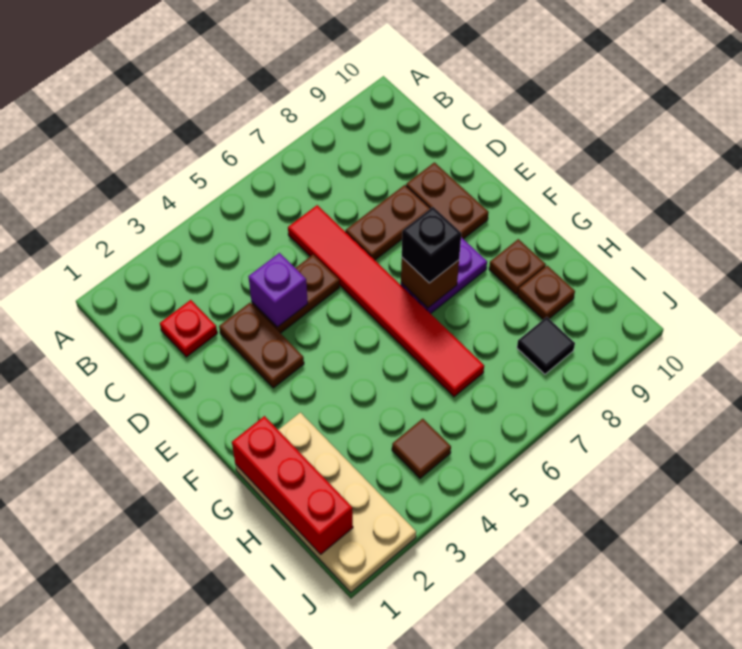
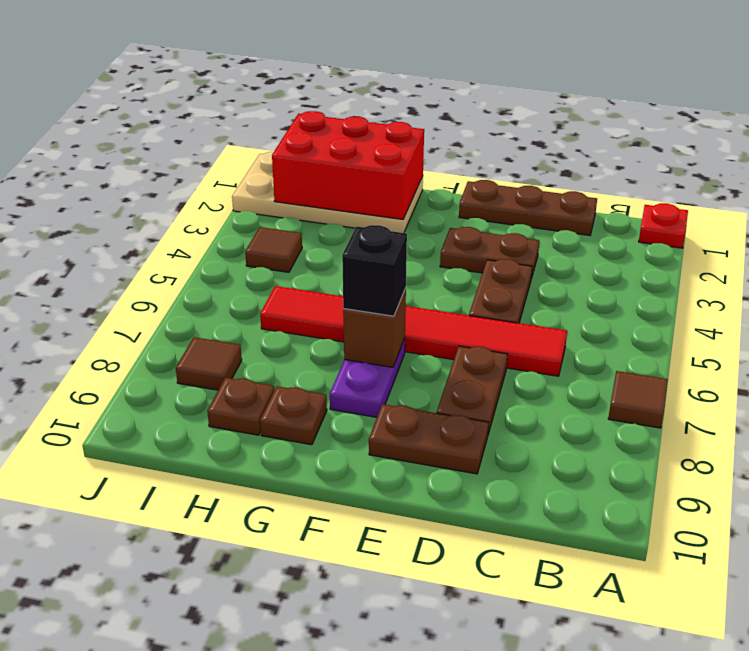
none -> brown 1x1 tile [608,371,668,428]
none -> brown 1x3 plate [459,180,597,235]
red 1x1 plate [160,300,217,357] -> red 1x1 plate moved to [639,203,688,248]
purple 1x1 brick [248,253,308,327] -> none
red 1x3 brick [232,416,353,554] -> red 2x3 brick [272,111,424,219]
black 1x1 tile [517,317,575,374] -> brown 1x1 tile [176,337,242,390]

